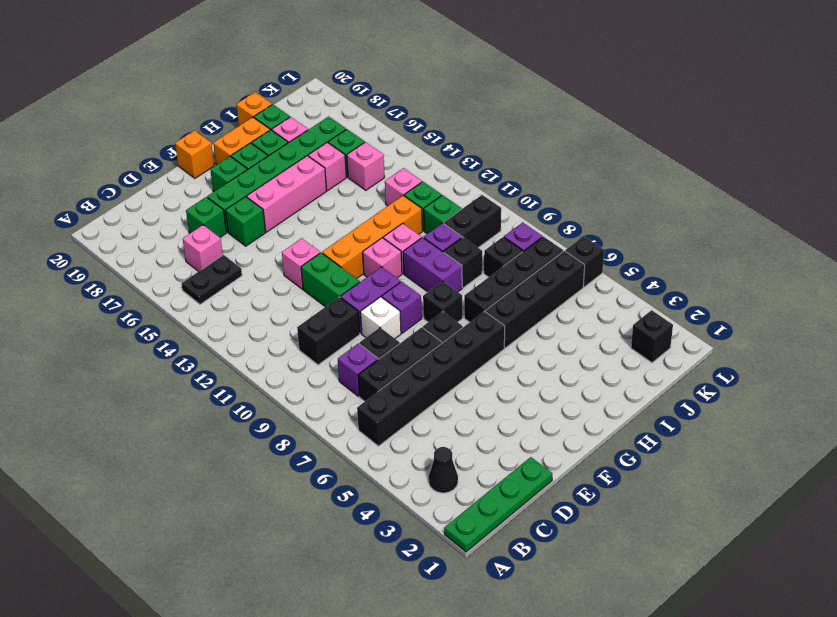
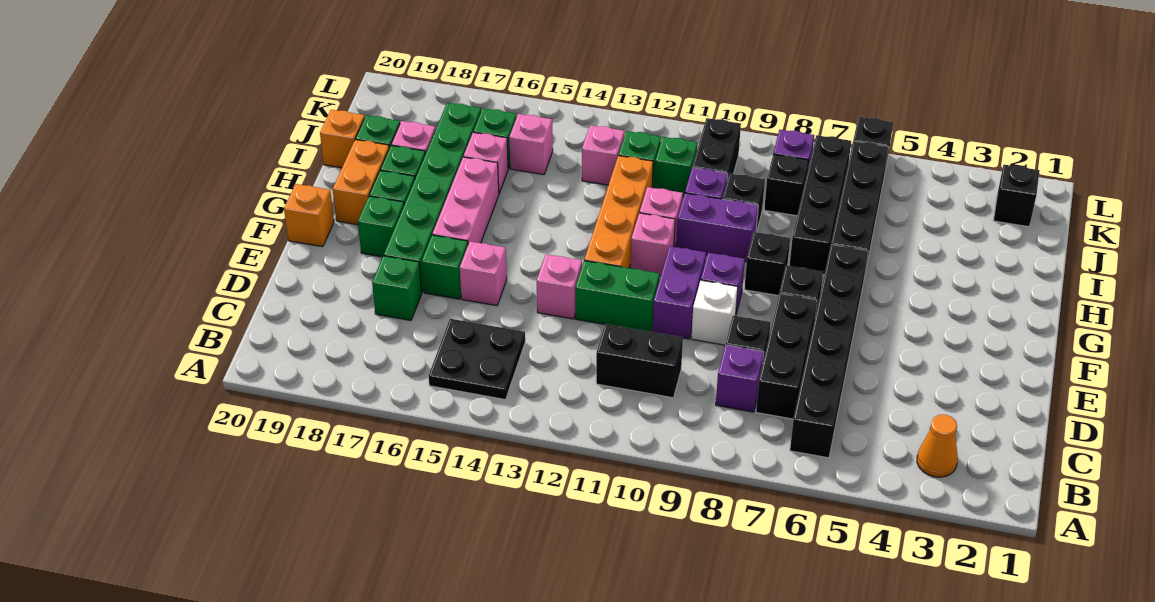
green 1x4 plate [445,457,552,552] -> none
black 1x1 cone [429,447,458,493] -> orange 1x1 cone [917,415,958,477]
black 1x2 plate [181,255,242,304] -> black 2x2 plate [429,319,525,400]
black 1x2 brick [297,297,360,365] -> black 1x2 brick turned to [596,324,683,398]
pink 1x1 brick [183,225,223,272] -> pink 1x1 brick moved to [460,241,507,306]

